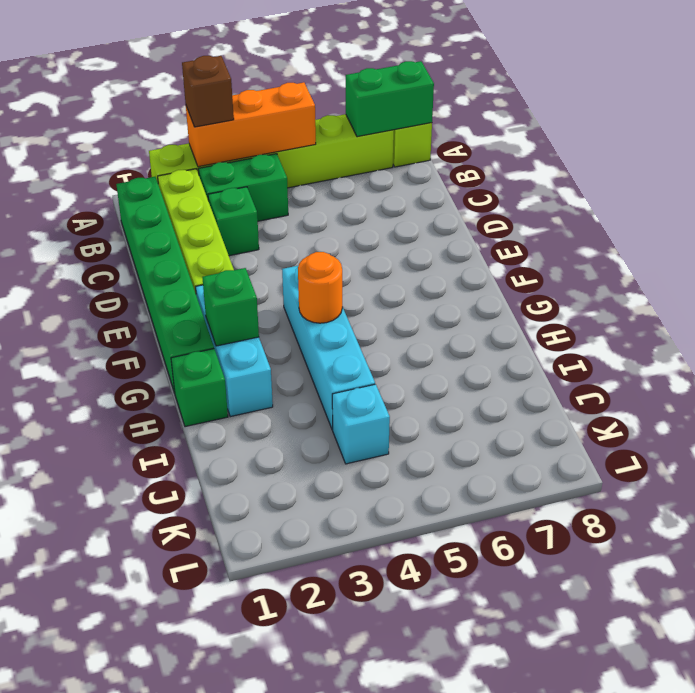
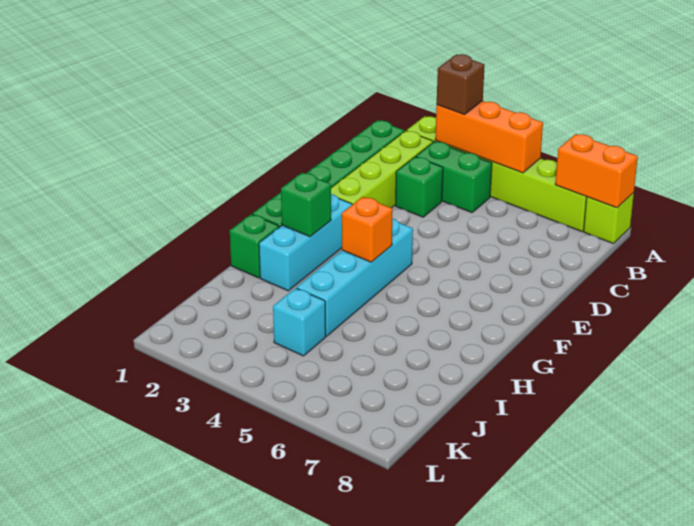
green 1x2 brick [346,61,434,137] -> orange 1x2 brick [555,134,638,208]
orange 1x1 round brick [298,252,342,323] -> orange 1x1 brick [342,197,392,262]

